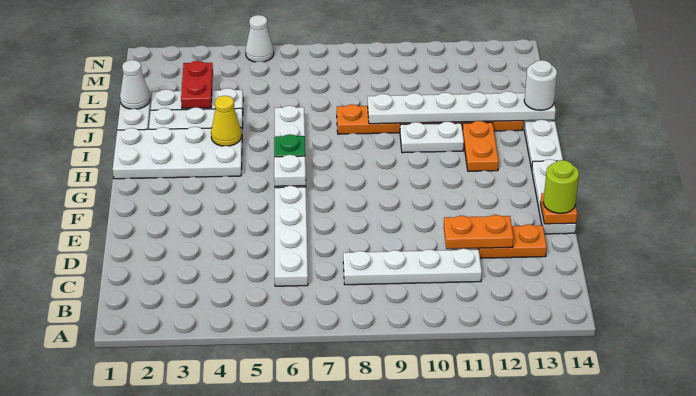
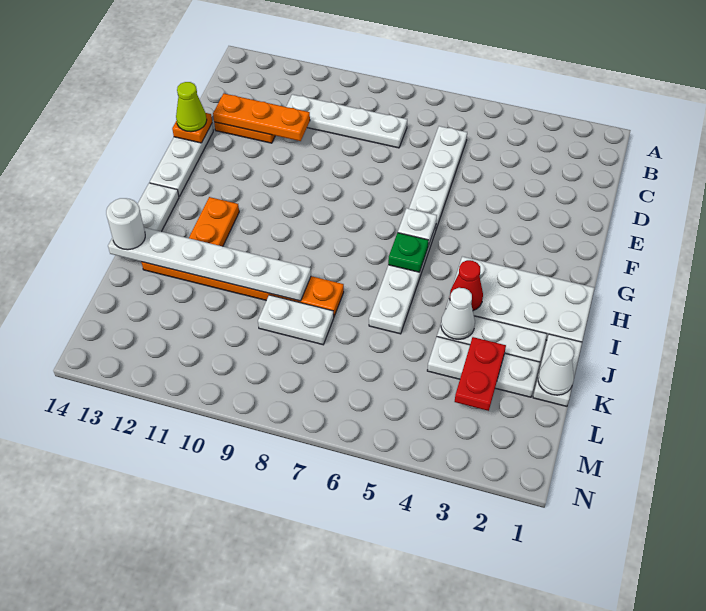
orange 1x2 plate [444,215,514,249] -> orange 1x3 plate [213,94,310,141]
lime 1x1 round brick [543,160,579,213] -> lime 1x1 cone [176,82,207,132]
yellow 1x1 cone [211,96,242,146] -> red 1x1 cone [450,260,483,311]
white 1x2 plate [400,122,464,153] -> white 1x2 plate moved to [258,295,334,345]
white 1x1 cone [246,15,274,62] -> white 1x1 cone moved to [441,288,475,339]

